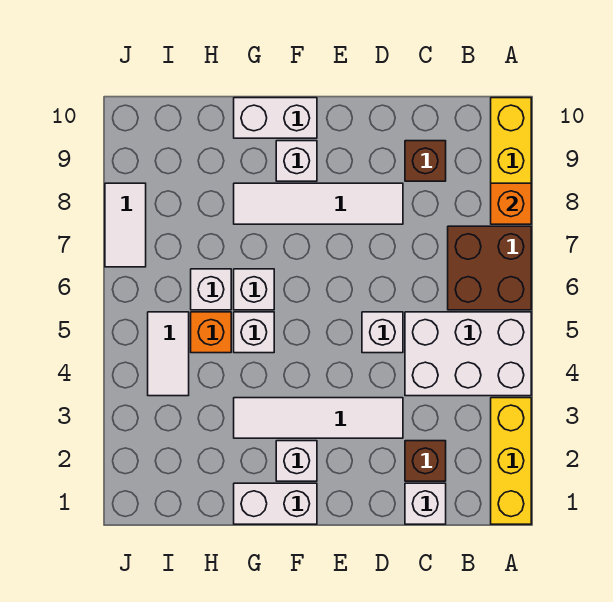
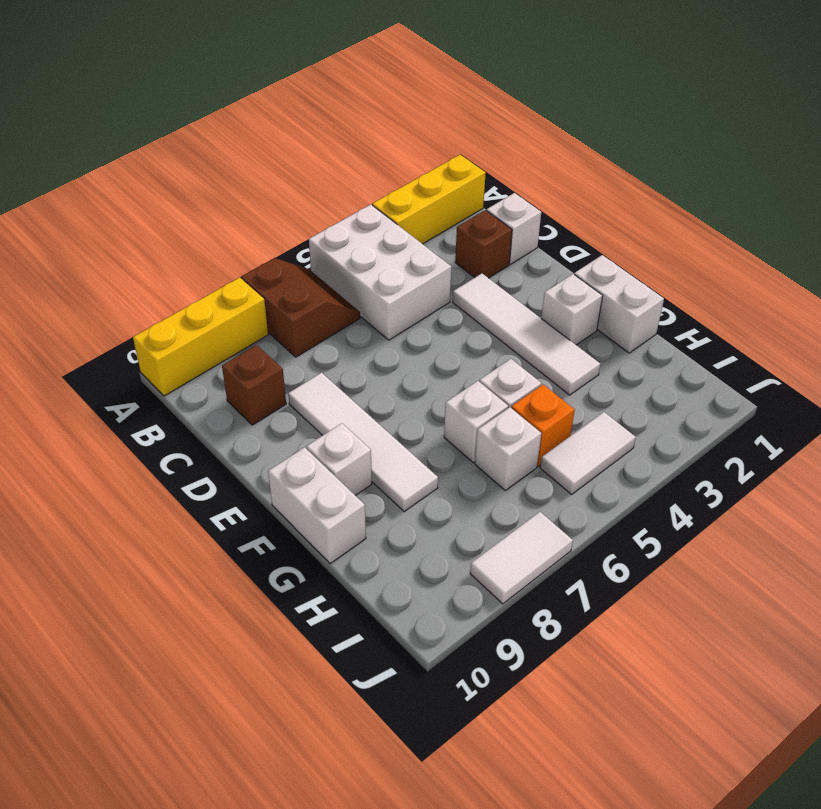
brown 2x2 brick [448,226,531,310] -> brown 2x2 slope [242,258,360,357]
orange 1x1 brick [491,183,531,224] -> none
white 1x1 brick [362,312,403,353] -> none

